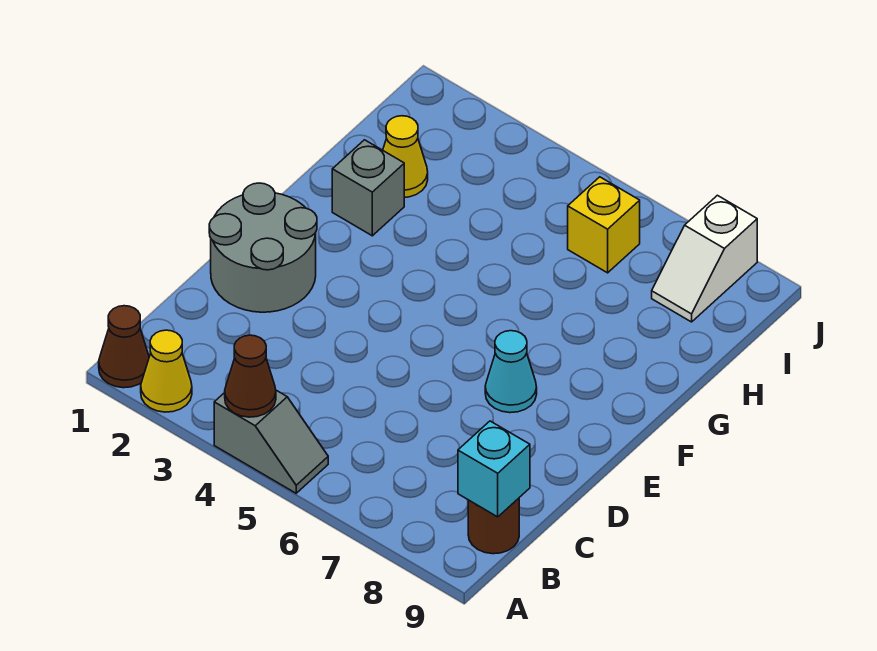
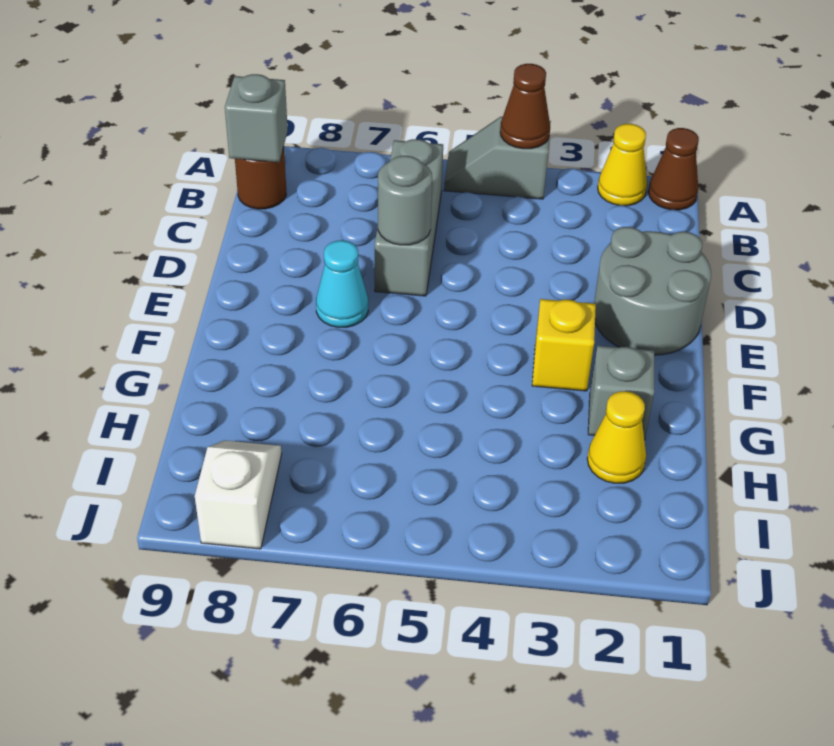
none -> grey 1x3 brick [375,139,443,296]
cyan 1x1 brick [458,421,530,517] -> grey 1x1 brick [225,74,288,162]
none -> grey 1x1 round brick [378,156,432,245]
yellow 1x1 brick [568,177,640,273] -> yellow 1x1 brick moved to [532,299,596,391]

